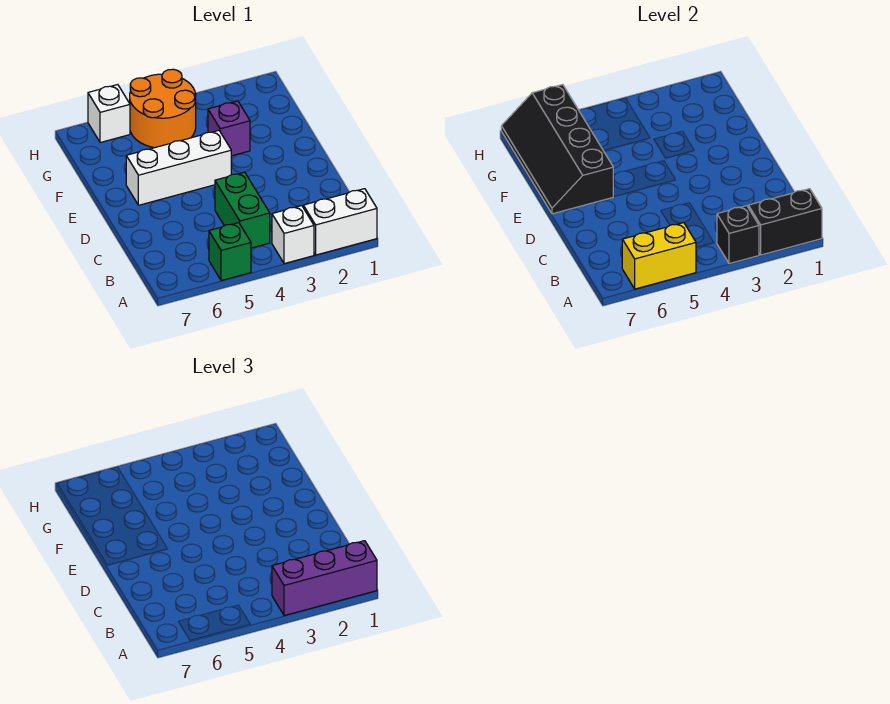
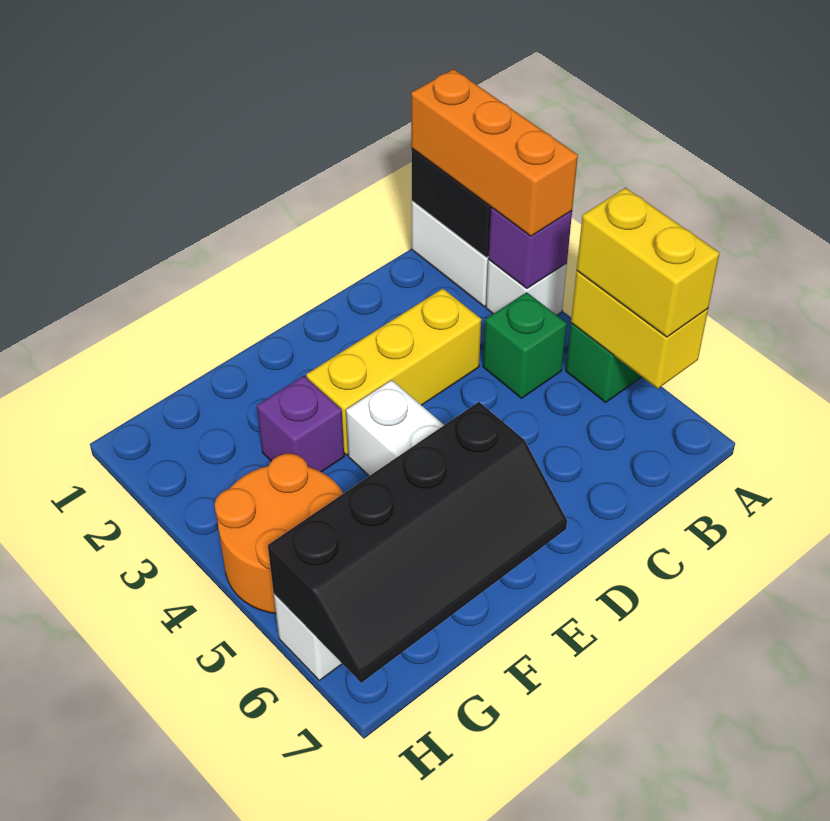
purple 1x3 brick [272,541,377,616] -> orange 1x3 brick [411,69,578,236]
black 1x1 brick [717,206,759,264] -> purple 1x1 brick [488,207,572,288]
none -> yellow 1x2 brick [577,188,720,337]
green 1x2 brick [215,172,270,248] -> green 1x1 brick [483,292,567,398]
none -> yellow 1x3 brick [306,289,481,455]

